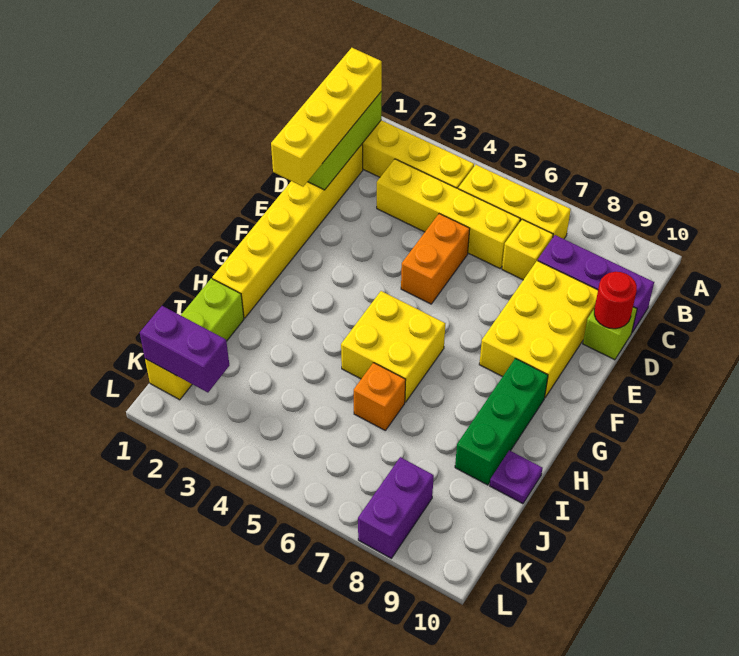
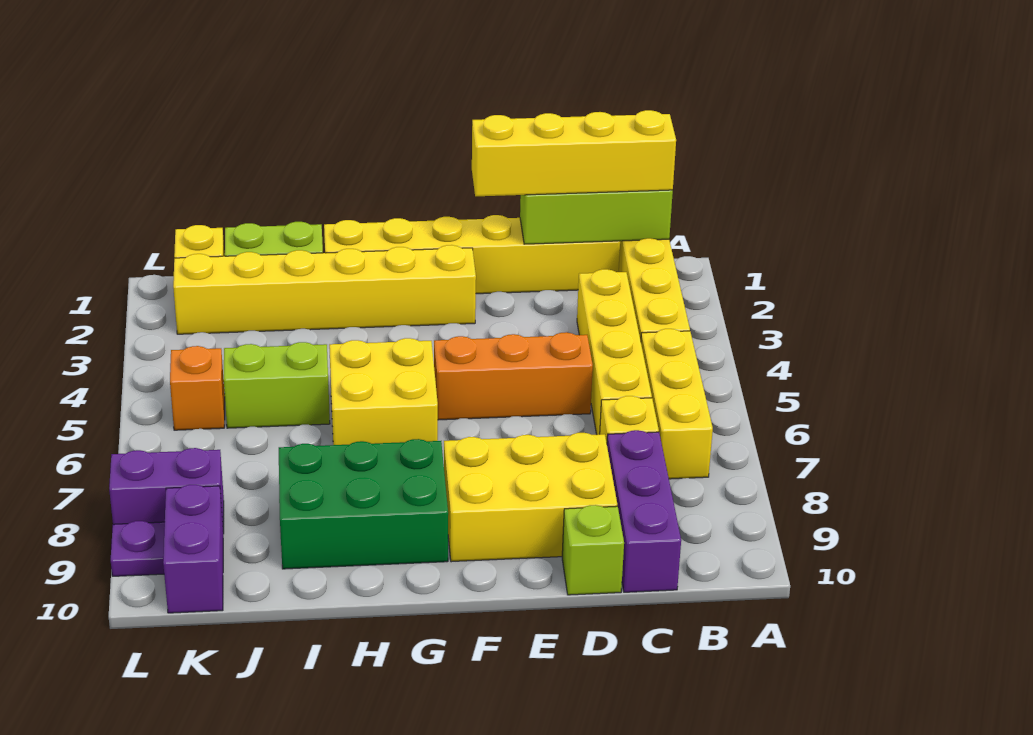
orange 1x2 brick [401,214,470,304] -> orange 1x3 brick [434,332,593,420]
red 1x1 round brick [594,272,637,329] -> none
none -> yellow 1x6 brick [173,245,476,334]
green 1x3 brick [455,358,548,485] -> green 2x3 brick [279,439,448,569]
none -> lime 1x2 brick [224,342,330,428]
orange 1x1 brick [354,363,406,431] -> orange 1x1 brick moved to [170,346,225,430]
purple 1x1 plate [490,450,543,504] -> purple 1x1 plate moved to [111,521,165,576]
purple 1x2 brick [140,306,229,392] -> purple 1x2 brick moved to [163,485,223,613]

